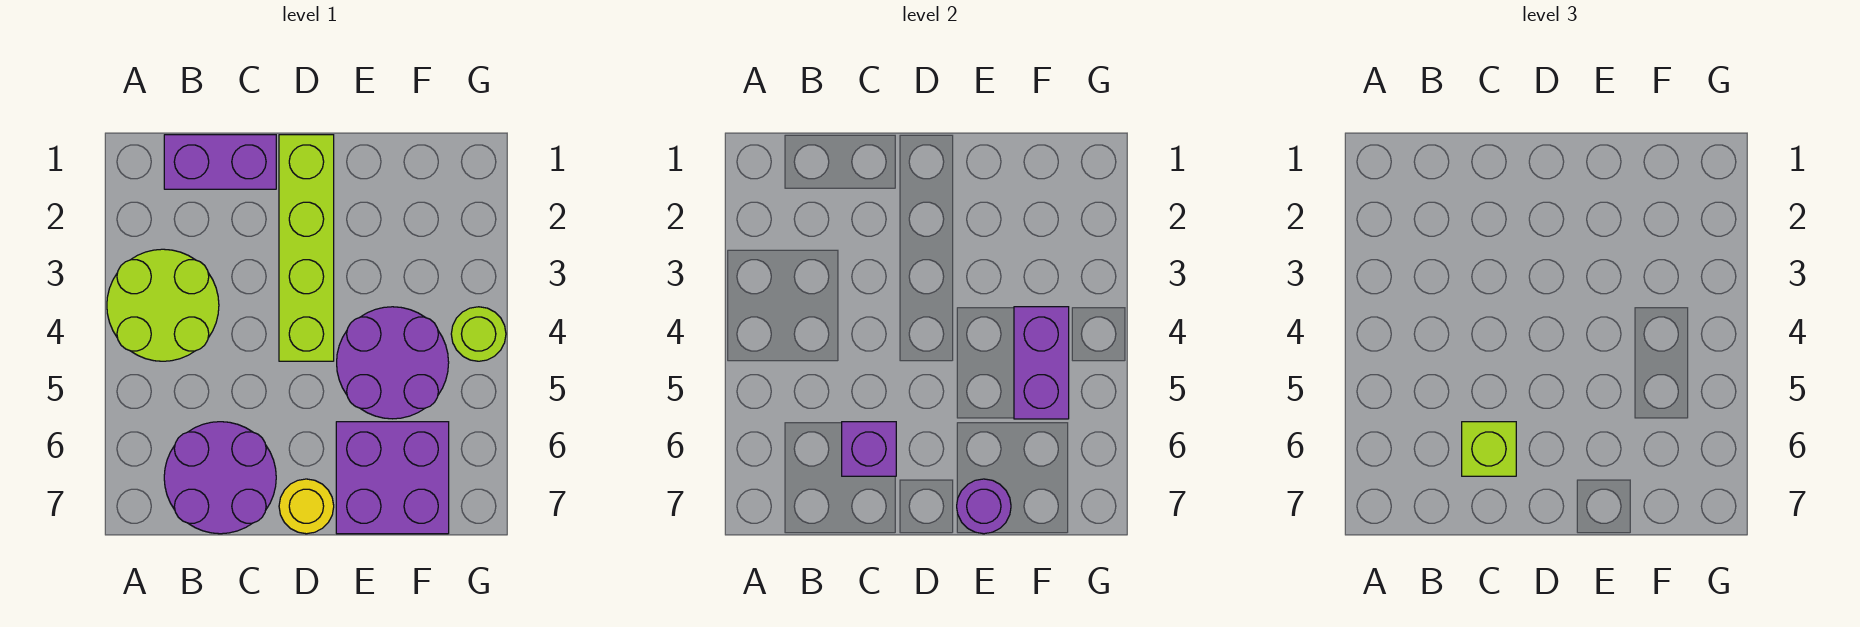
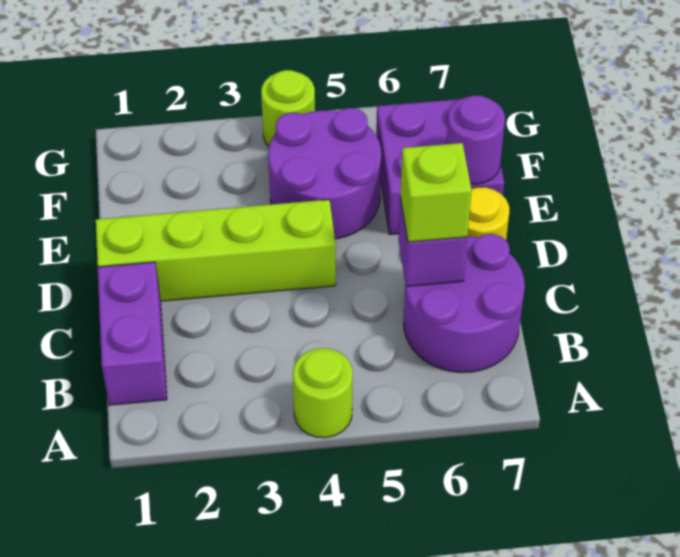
lime 2x2 round brick [107,249,219,361] -> lime 1x1 round brick [293,348,353,438]
purple 1x2 brick [1014,307,1069,419] -> none

